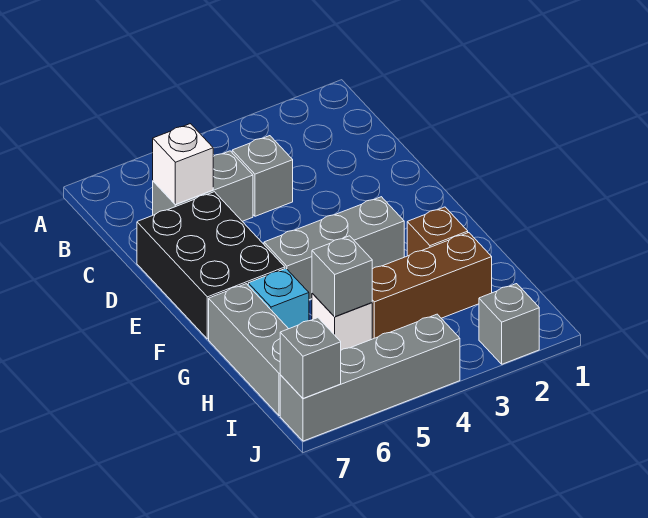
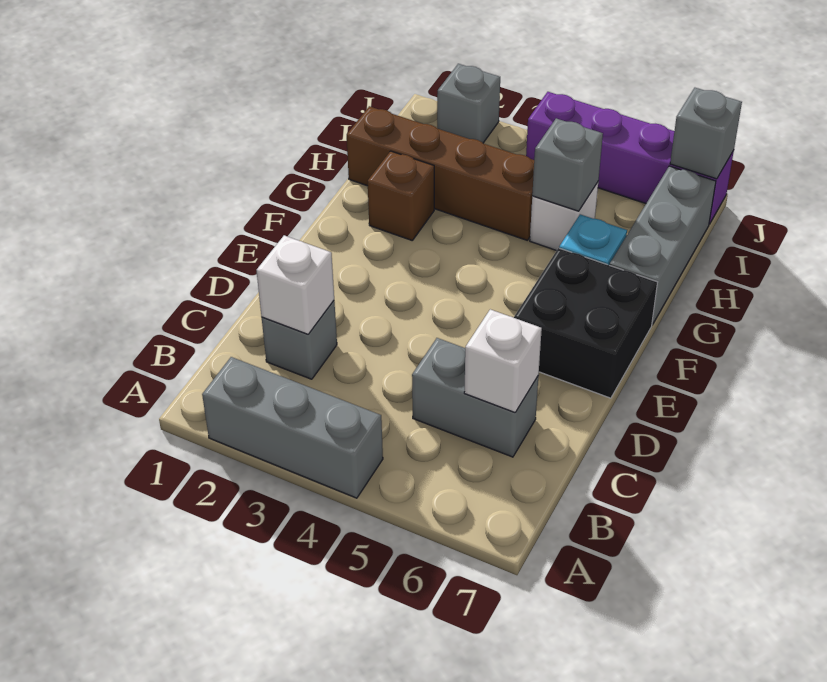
none -> white 1x1 brick [256,235,334,334]
grey 1x1 brick [232,136,293,216] -> grey 1x1 brick moved to [262,301,337,379]
black 2x3 brick [137,192,285,339] -> black 2x2 brick [514,248,657,398]
grey 1x3 brick [264,197,404,300] -> grey 1x3 brick moved to [202,357,383,498]
brown 1x3 brick [372,233,492,339] -> brown 1x4 brick [347,106,534,240]
grey 1x4 brick [280,314,460,441] -> purple 1x4 brick [526,92,734,224]

